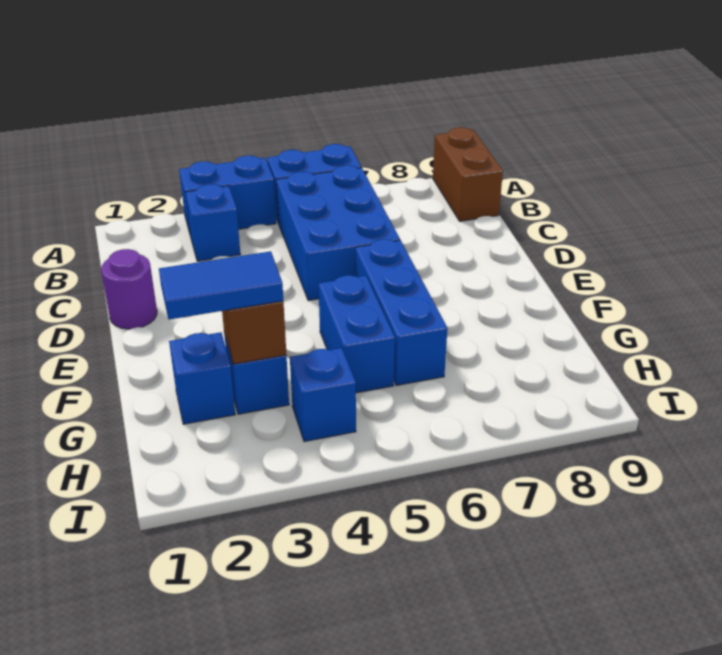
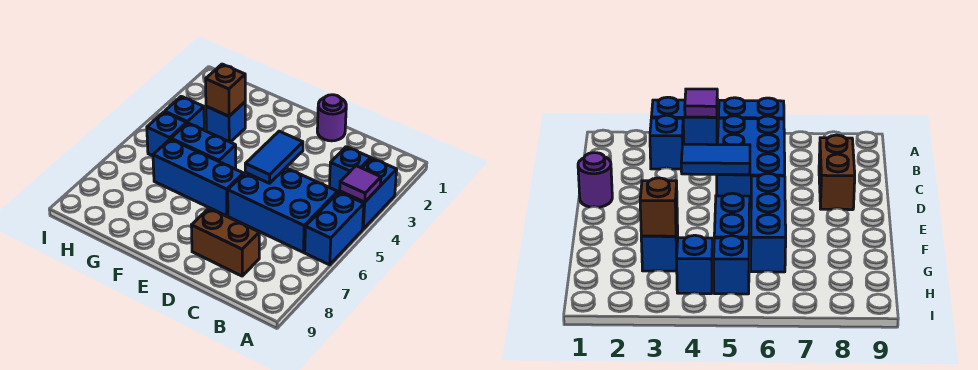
none -> purple 1x1 tile [340,166,381,202]
brown 1x2 brick [433,127,503,221] -> brown 1x2 brick moved to [191,208,259,276]
blue 1x1 brick [169,332,235,424] -> blue 1x1 brick moved to [147,112,187,156]
blue 1x2 tile [159,251,283,319] -> blue 1x2 tile moved to [245,131,303,183]

